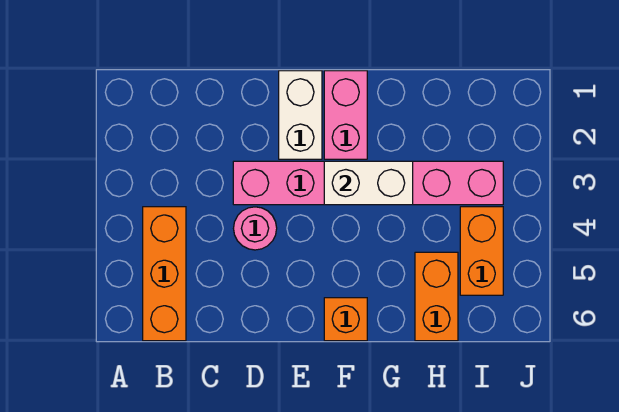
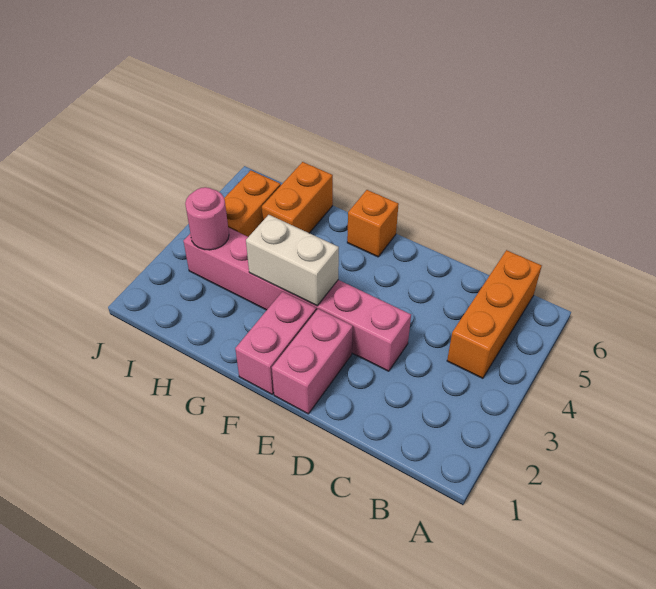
pink 1x1 round brick [234,207,277,250] -> pink 1x1 round brick moved to [185,187,229,250]
white 1x2 brick [279,71,322,159] -> pink 1x2 brick [272,309,353,414]

